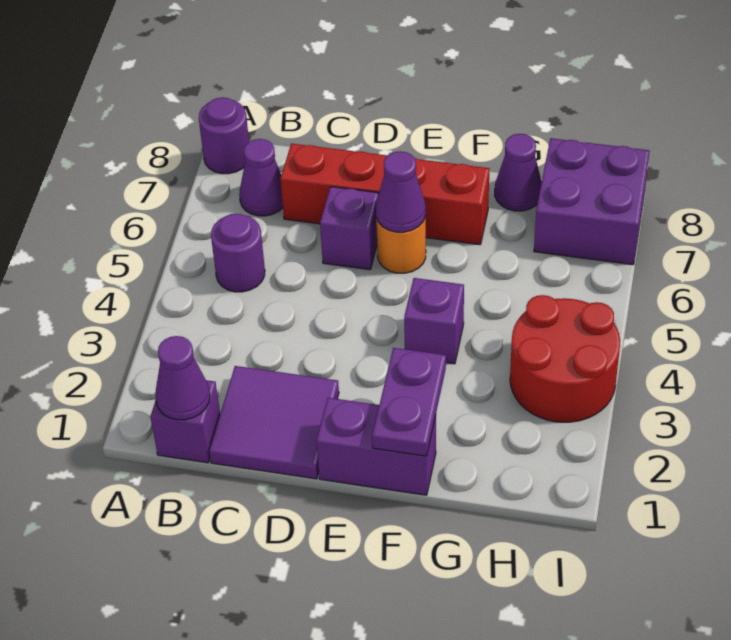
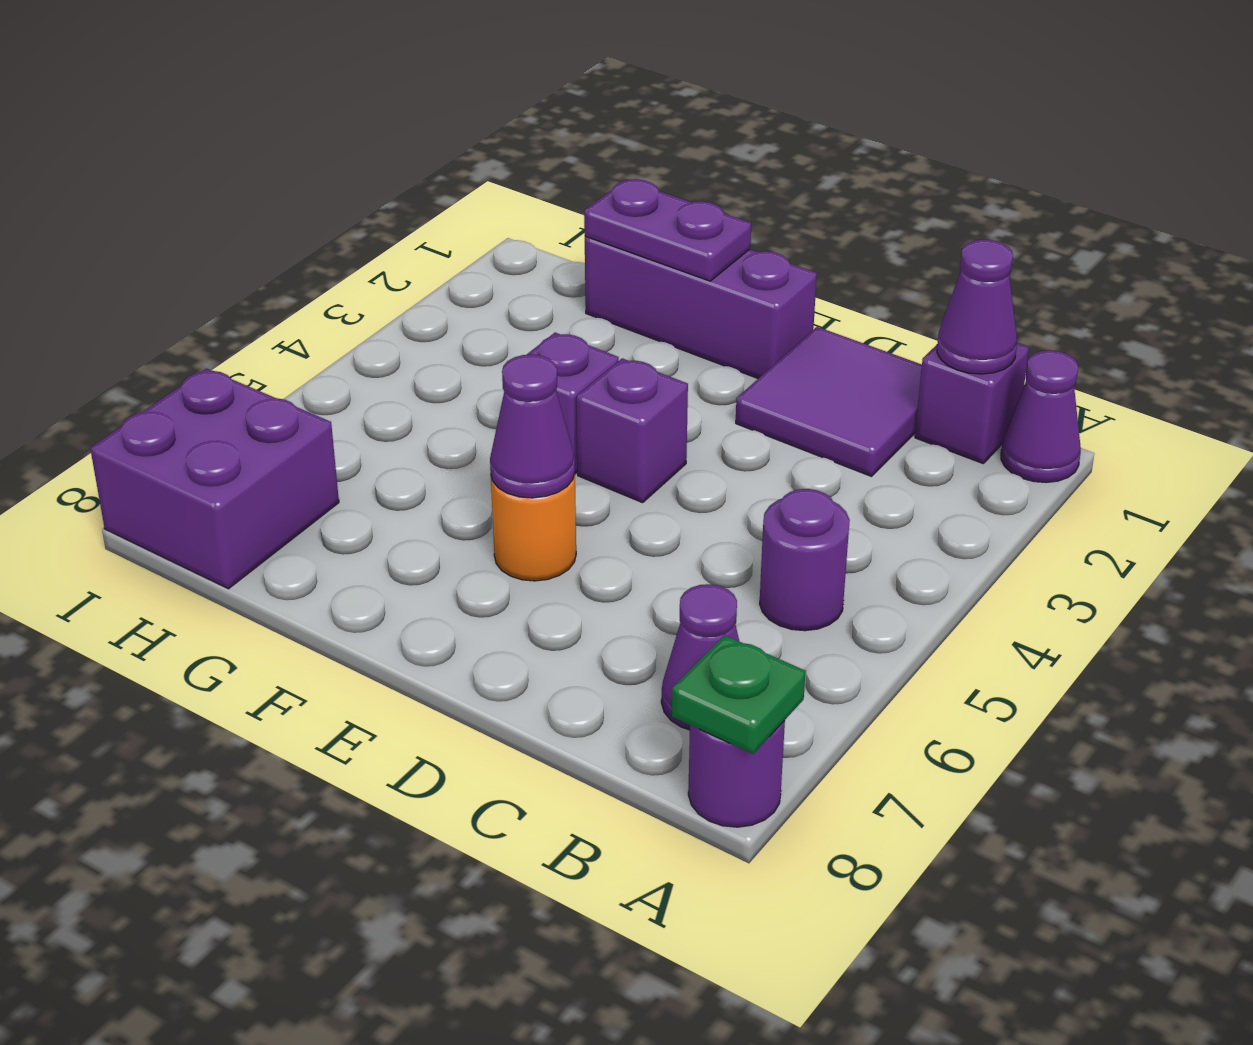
none -> green 1x1 plate [672,635,805,754]
red 1x4 brick [280,144,490,245] -> none
purple 1x1 brick [320,187,379,270] -> purple 1x1 brick moved to [577,358,688,503]
purple 1x2 brick [317,398,436,495] -> purple 1x3 brick [585,236,817,378]
purple 1x2 plate [372,348,446,456] -> purple 1x2 plate turned to [584,179,751,281]
purple 1x1 cone [495,134,542,211] -> purple 1x1 cone moved to [1001,350,1081,483]
red 2x2 round brick [510,295,620,422] -> none

